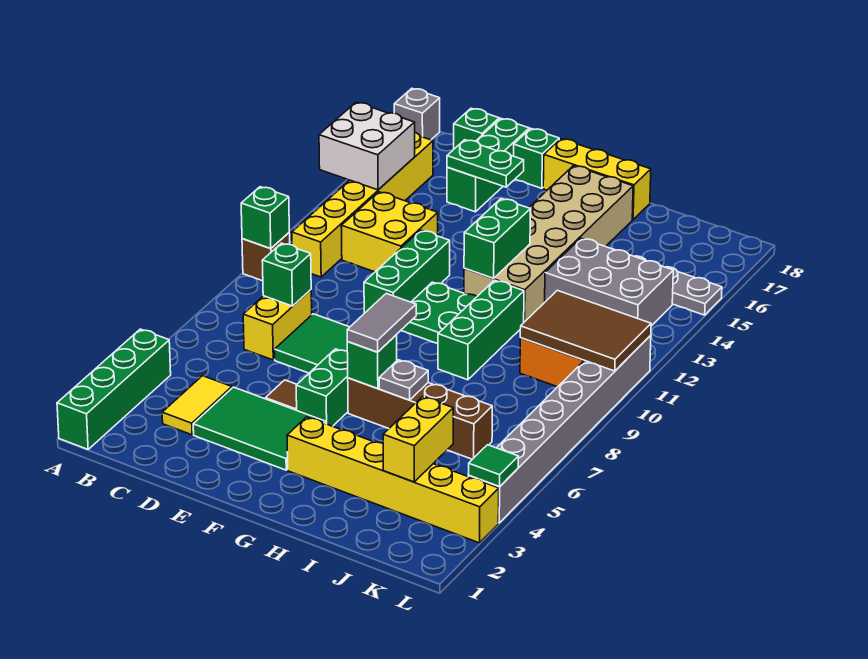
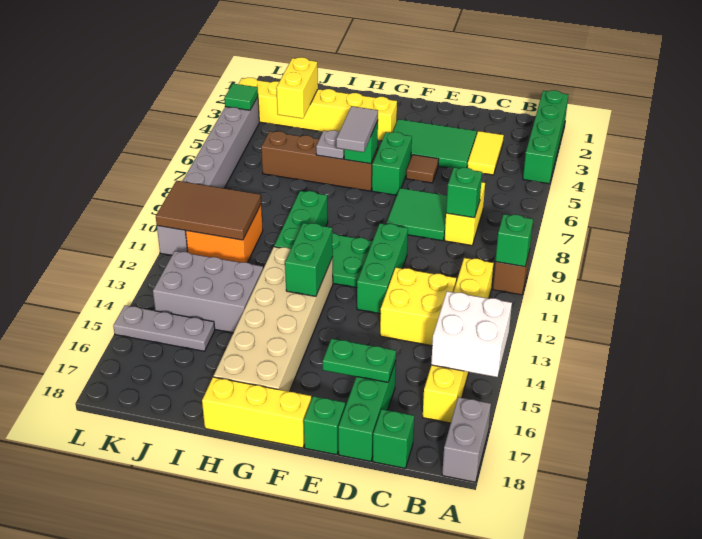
grey 1x1 brick [394,88,440,140] -> grey 1x2 brick [442,397,491,482]

